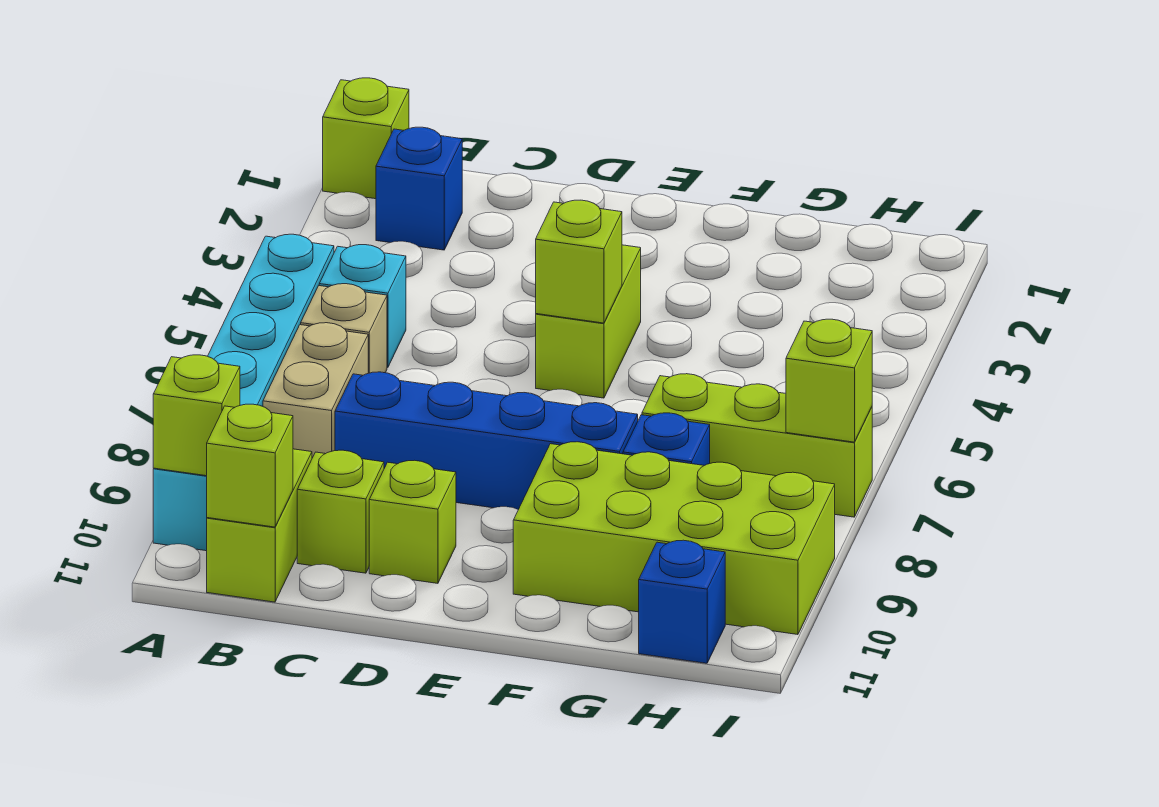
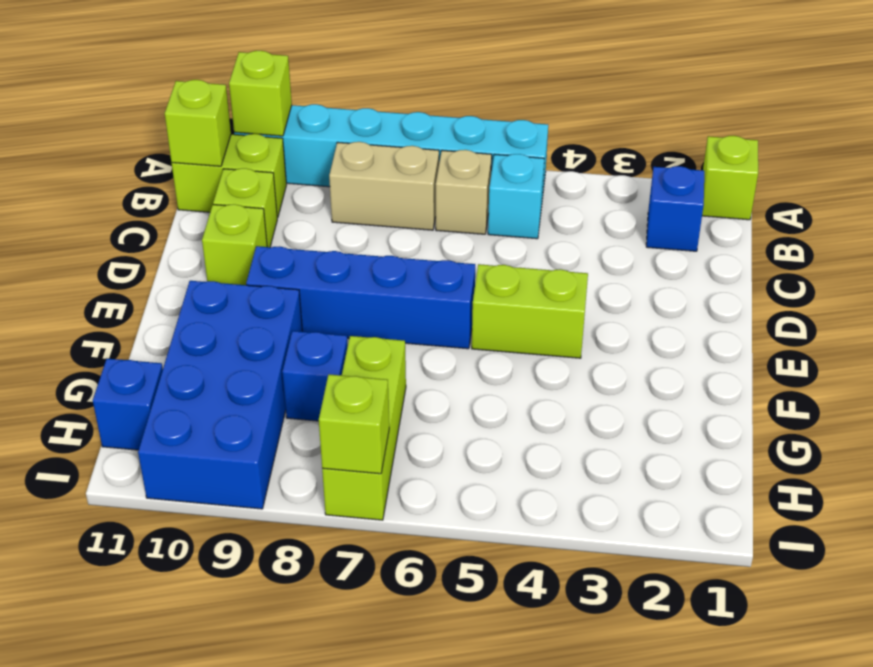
blue 1x4 brick [335,372,638,510] -> blue 1x4 brick turned to [246,246,475,349]
lime 1x1 brick [536,200,622,323] -> none
lime 2x4 brick [513,442,835,635] -> blue 2x4 brick [138,281,302,509]

